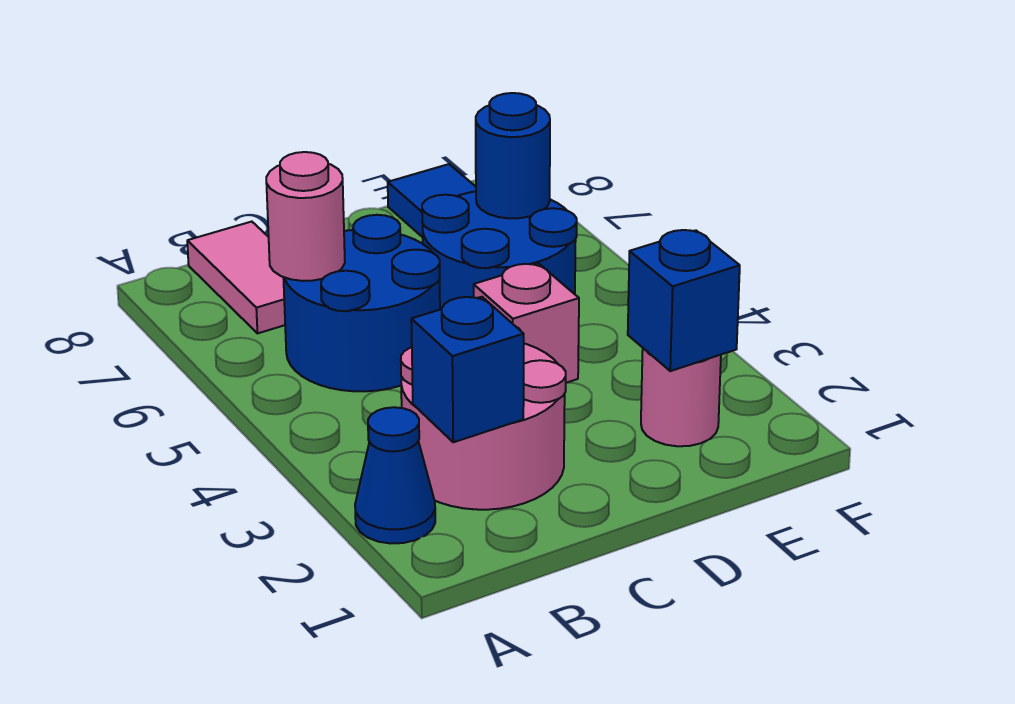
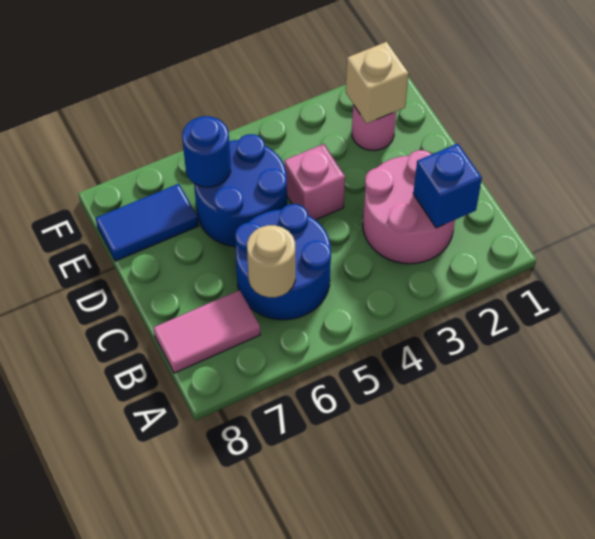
blue 1x1 cone [355,407,435,543] -> none
pink 1x1 round brick [266,152,345,281] -> tan 1x1 round brick [247,225,295,297]
blue 1x1 brick [628,230,740,371] -> tan 1x1 brick [346,42,409,124]

